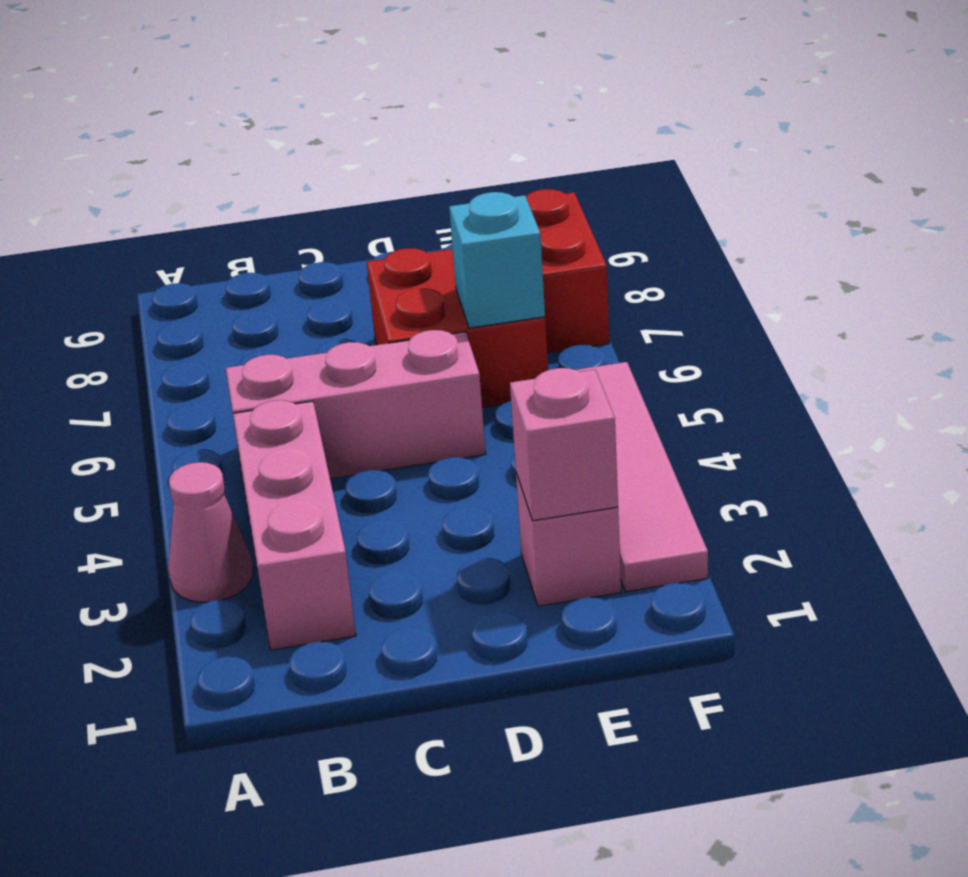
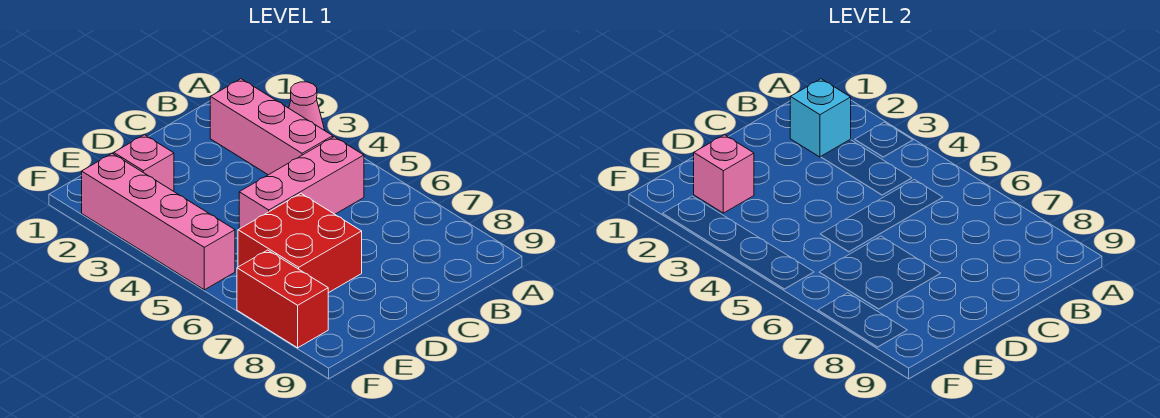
cyan 1x1 brick [449,192,545,328] -> cyan 1x1 brick moved to [790,79,851,157]
pink 1x4 tile [577,362,708,592] -> pink 1x4 brick [82,153,235,290]

